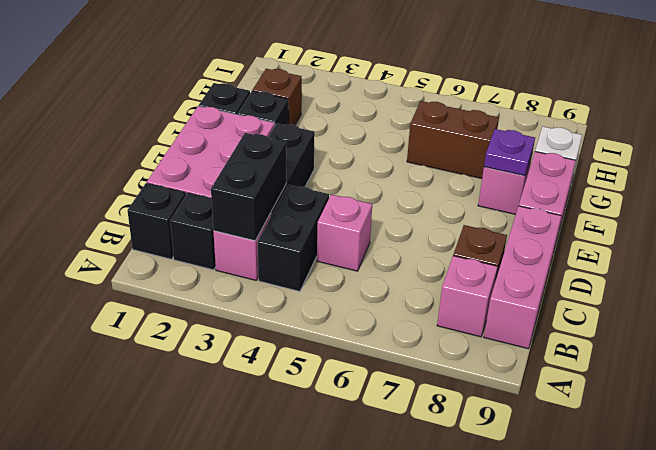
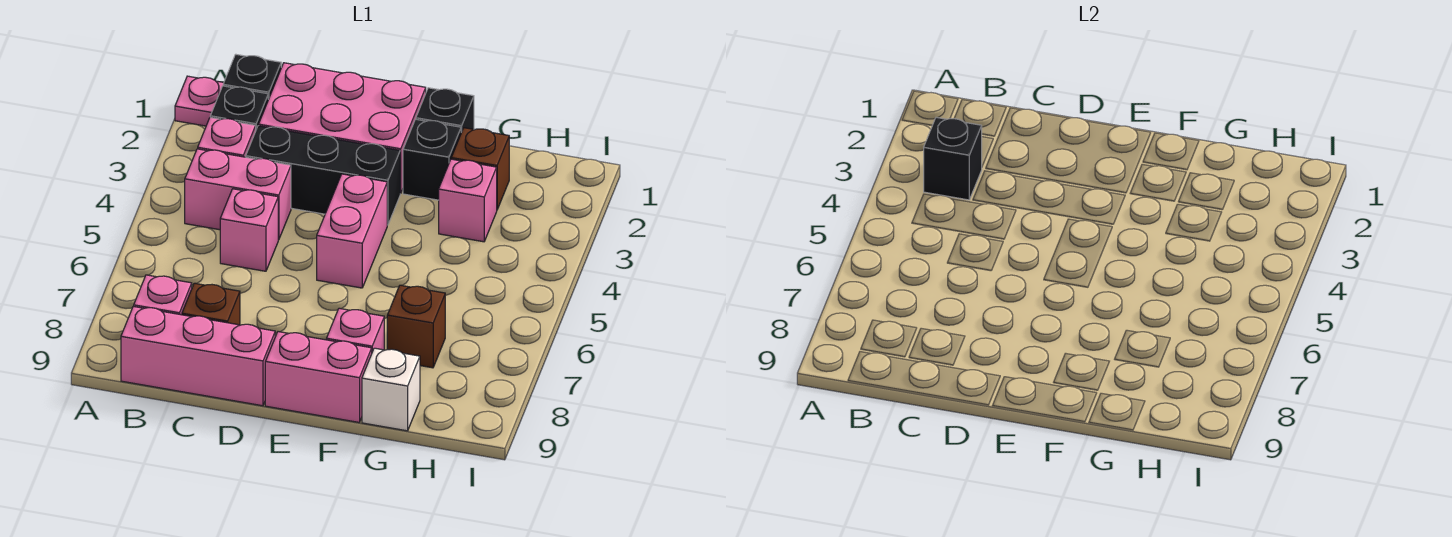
none -> pink 1x1 plate [175,76,224,126]
black 1x2 brick [211,133,286,241] -> black 1x1 brick [924,117,982,200]
black 1x2 brick [258,185,329,291] -> pink 1x2 brick [185,149,291,240]
none -> pink 1x2 brick [317,174,387,288]
purple 1x1 plate [484,129,535,176] -> none
none -> pink 1x1 brick [439,159,497,242]
brown 1x2 brick [407,101,499,179] -> brown 1x1 brick [387,285,445,368]

